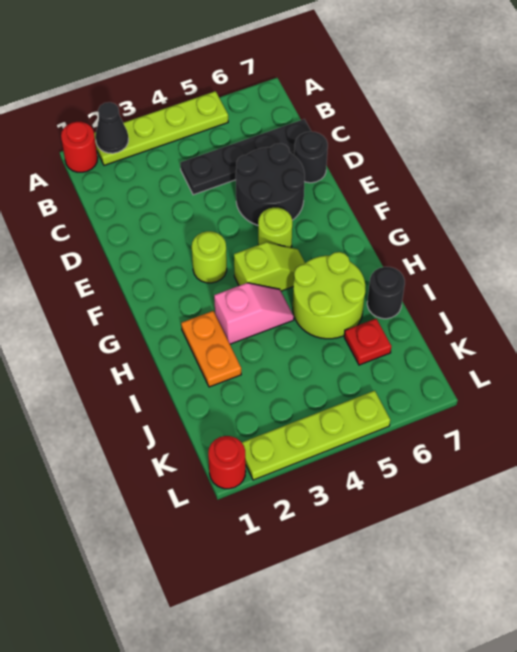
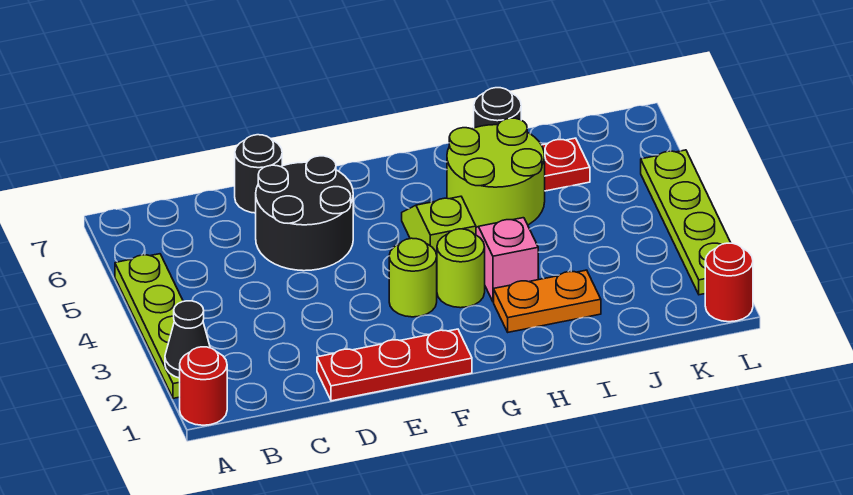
black 1x4 plate [180,119,312,195] -> none
none -> red 1x3 plate [317,329,472,401]
lime 1x1 round brick [258,208,292,248] -> lime 1x1 round brick moved to [437,229,485,308]

